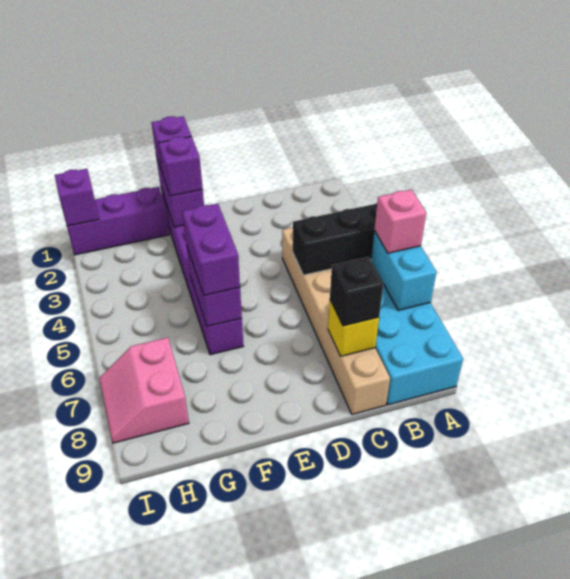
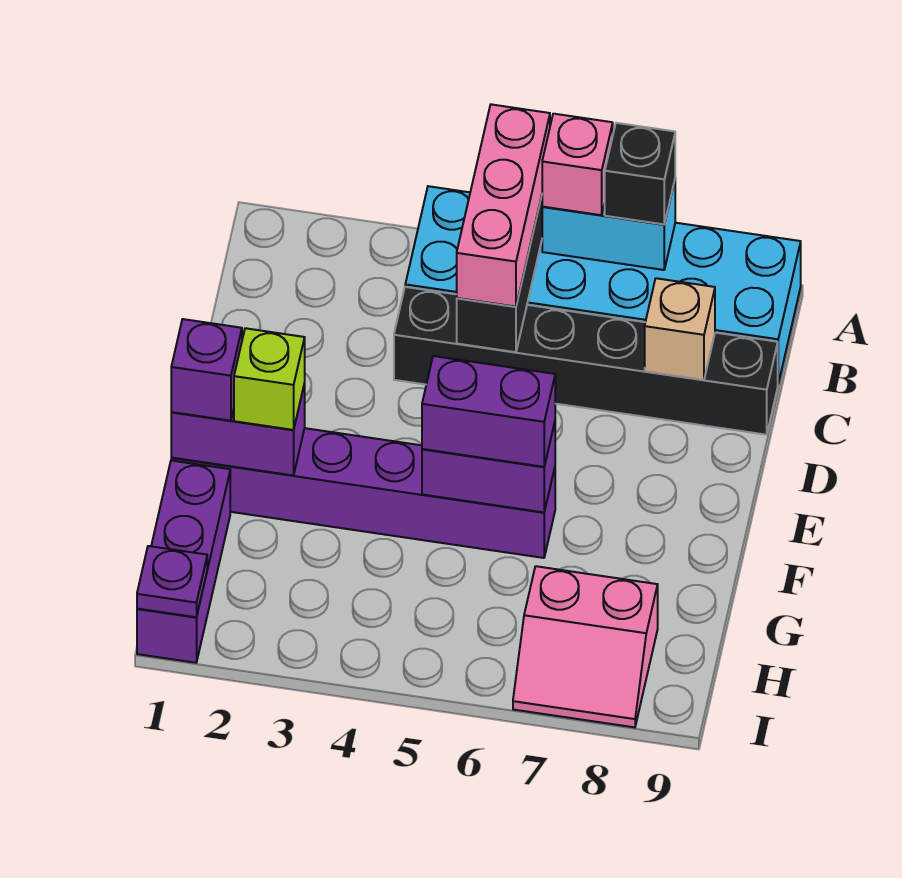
none -> pink 1x3 brick [457,104,550,307]
tan 1x6 brick [282,227,390,414] -> black 1x6 brick [394,287,778,435]
yellow 1x1 brick [328,300,379,356] -> tan 1x1 brick [645,278,715,380]
black 1x1 brick [330,257,383,326] -> black 1x1 brick moved to [605,123,675,224]
purple 1x1 brick [158,136,203,196] -> lime 1x1 brick [234,328,305,430]
purple 1x1 brick [55,169,99,226] -> purple 1x1 plate [137,546,207,617]

